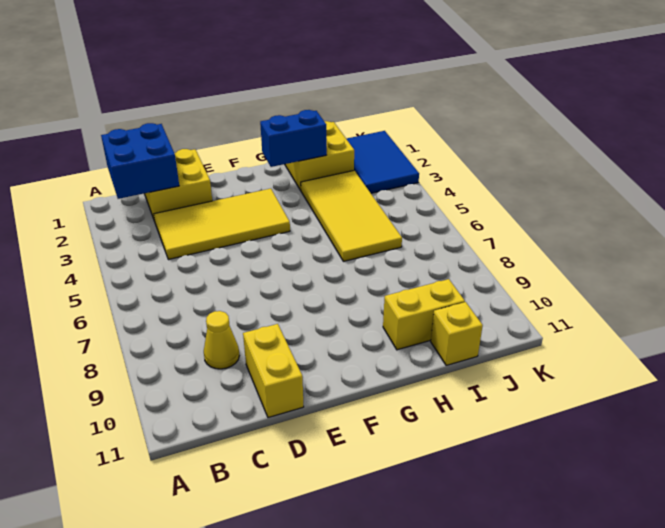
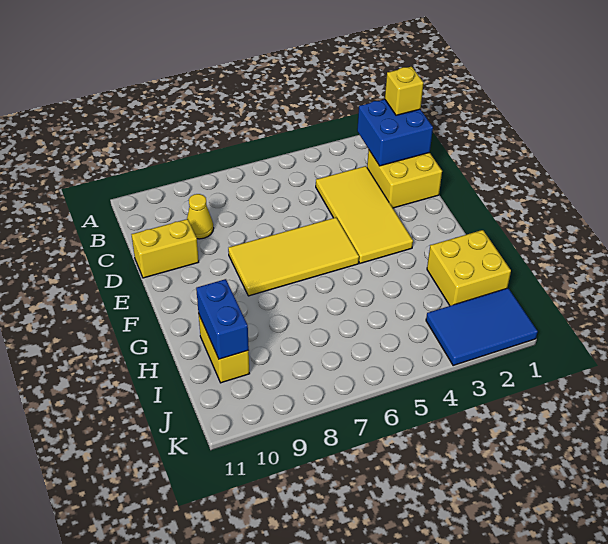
blue 1x2 brick [260,110,327,167] -> blue 1x2 brick moved to [196,279,249,359]
yellow 2x4 tile [301,171,402,261] -> yellow 2x4 tile moved to [228,218,359,296]
yellow 1x1 brick [431,302,483,365] -> yellow 1x1 brick moved to [385,66,424,115]

